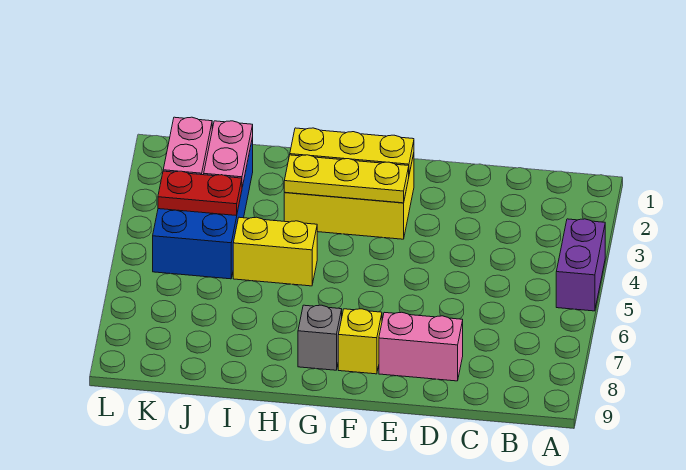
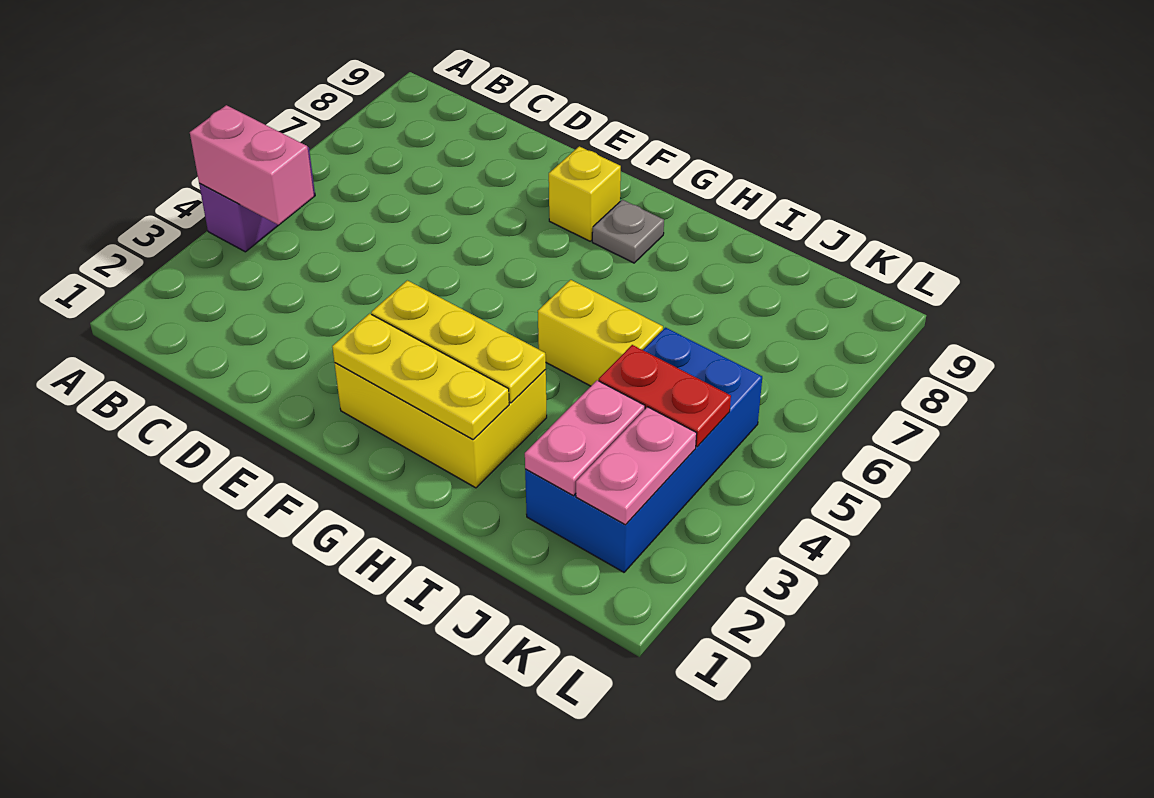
pink 1x2 brick [379,312,463,381] -> pink 1x2 brick moved to [190,105,314,225]
grey 1x1 brick [298,305,342,370] -> grey 1x1 plate [592,200,664,263]

